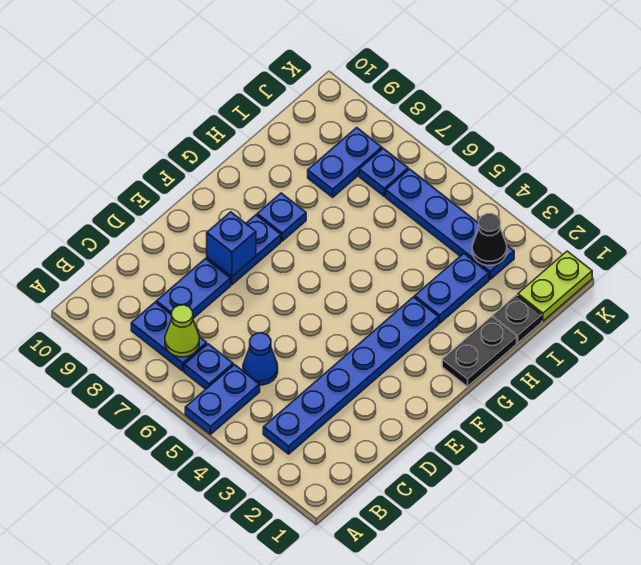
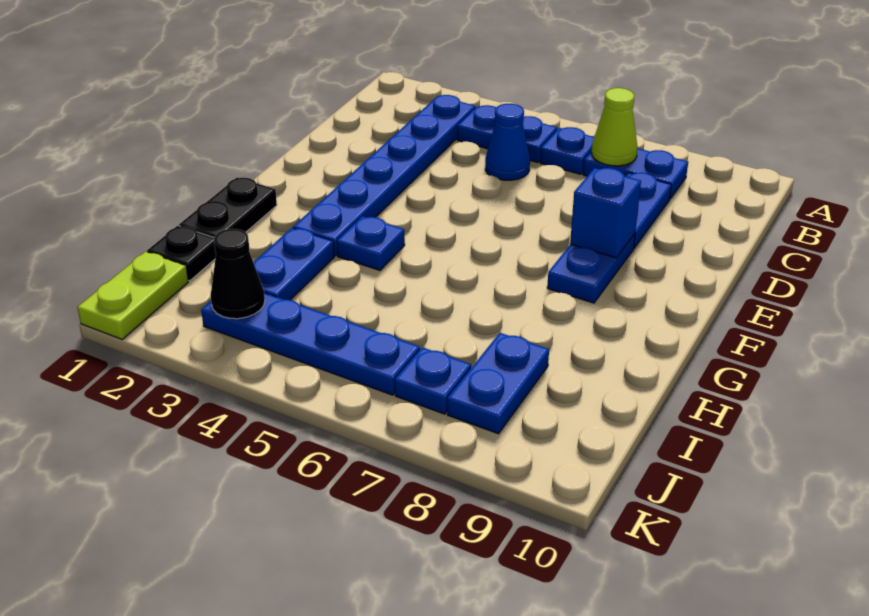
blue 1x2 plate [185,365,260,434] -> blue 1x2 plate turned to [457,105,557,163]
blue 1x1 plate [257,193,306,241] -> blue 1x1 plate moved to [337,216,405,270]

